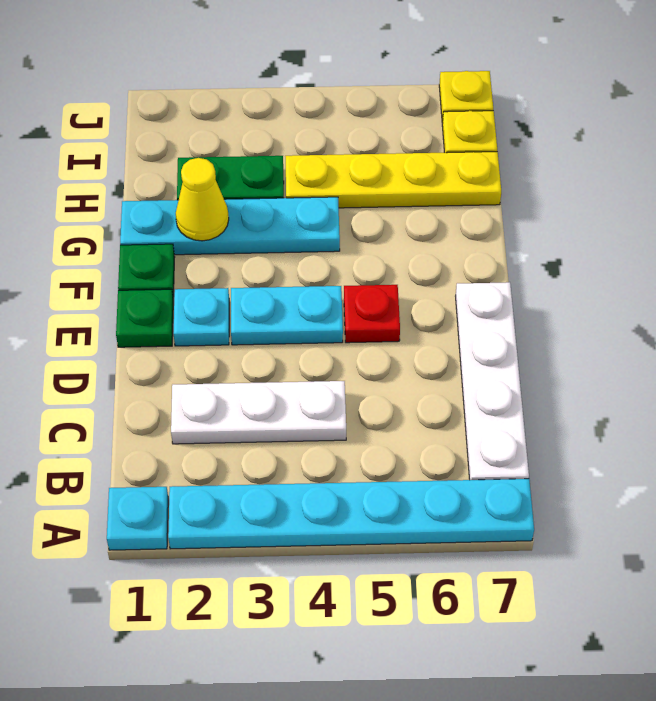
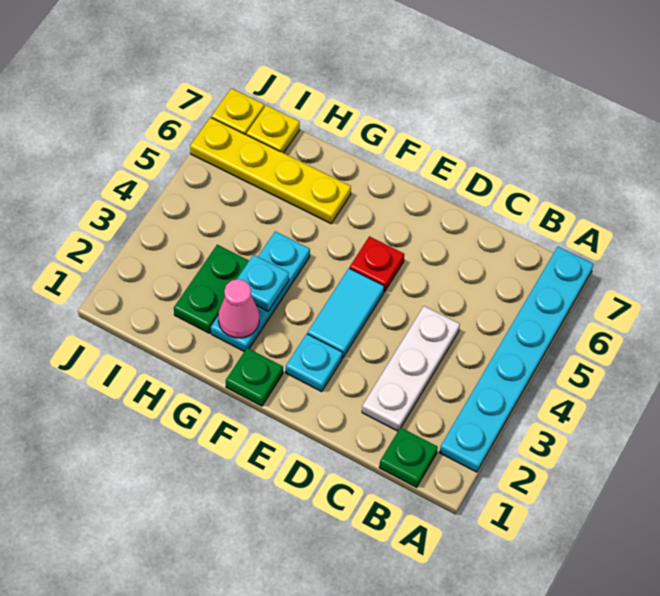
cyan 1x1 plate [107,487,168,550] -> cyan 1x1 plate moved to [237,255,289,311]
white 1x4 plate [456,282,529,480] -> none
green 1x1 plate [116,289,173,347] -> green 1x1 plate moved to [379,427,438,487]
cyan 1x2 plate [231,286,343,345] -> cyan 1x2 tile [307,268,384,358]
cyan 1x4 plate [120,197,340,255] -> cyan 1x3 plate [211,231,310,351]
yellow 1x1 cone [176,158,229,241] -> pink 1x1 cone [218,279,259,338]
yellow 1x4 plate [285,152,501,208] -> yellow 1x4 plate turned to [190,117,351,224]

